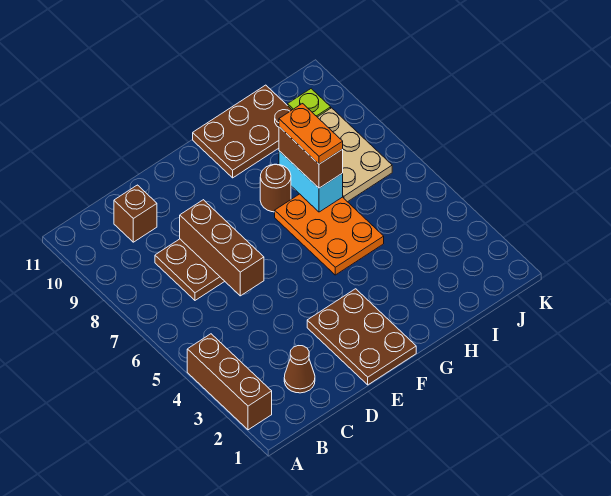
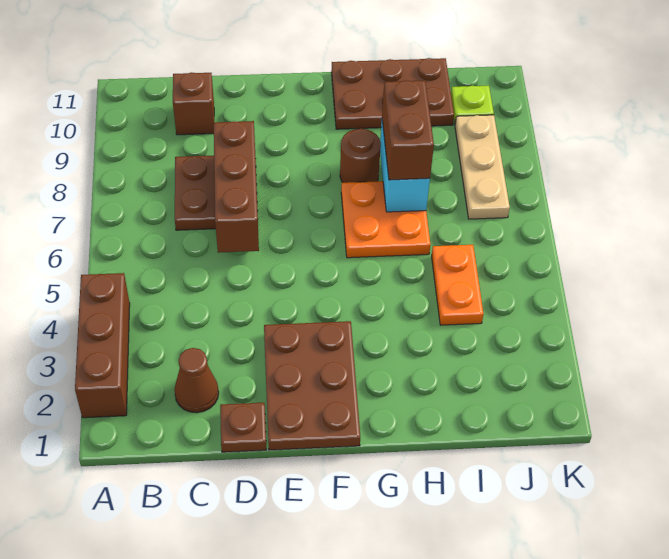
none -> brown 1x1 plate [220,403,266,452]
orange 2x3 plate [275,194,384,275] -> orange 2x2 plate [341,181,430,258]
orange 1x2 plate [279,104,343,164] -> orange 1x2 plate moved to [432,245,483,325]
tan 2x3 plate [318,108,392,202] -> tan 1x3 plate [455,115,510,219]

